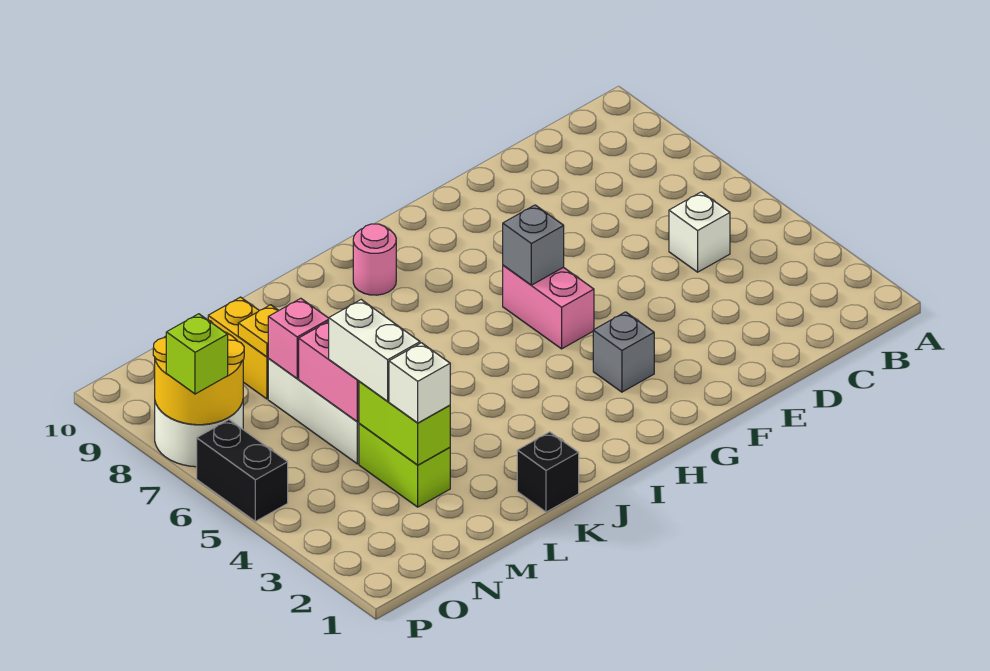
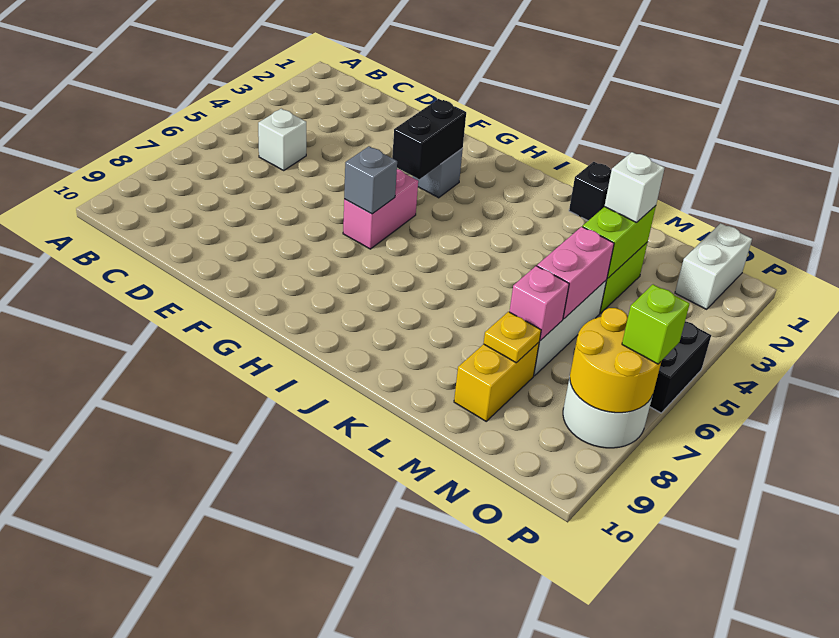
none -> black 1x2 brick [392,99,466,179]
pink 1x1 round brick [353,224,396,295] -> none
white 1x2 brick [329,300,420,401] -> white 1x2 brick moved to [675,223,752,309]

